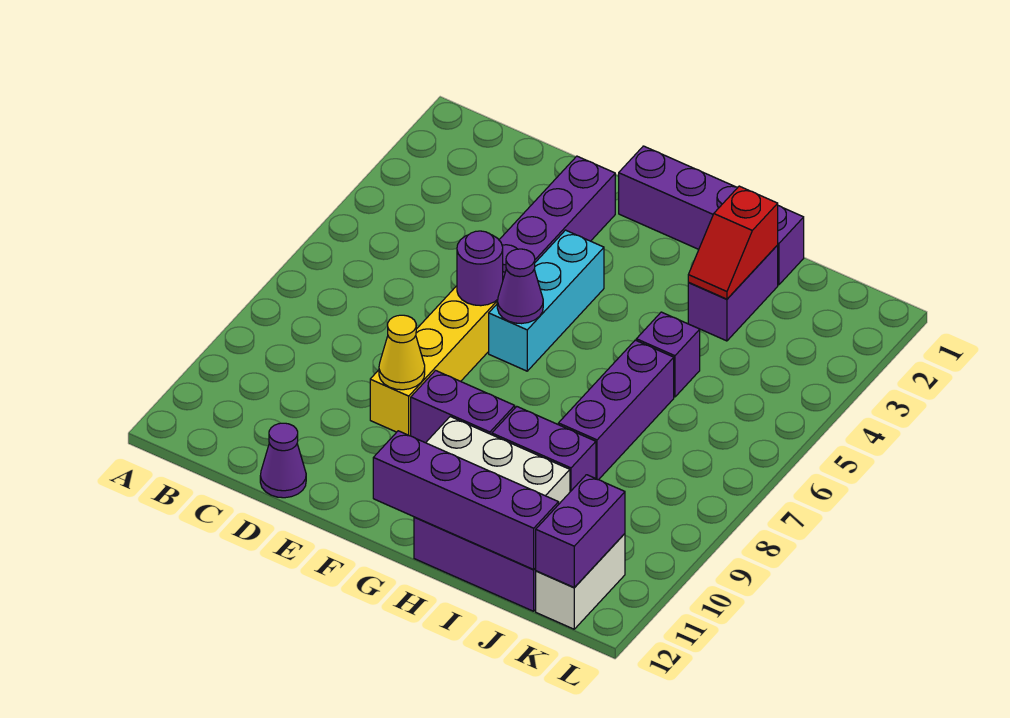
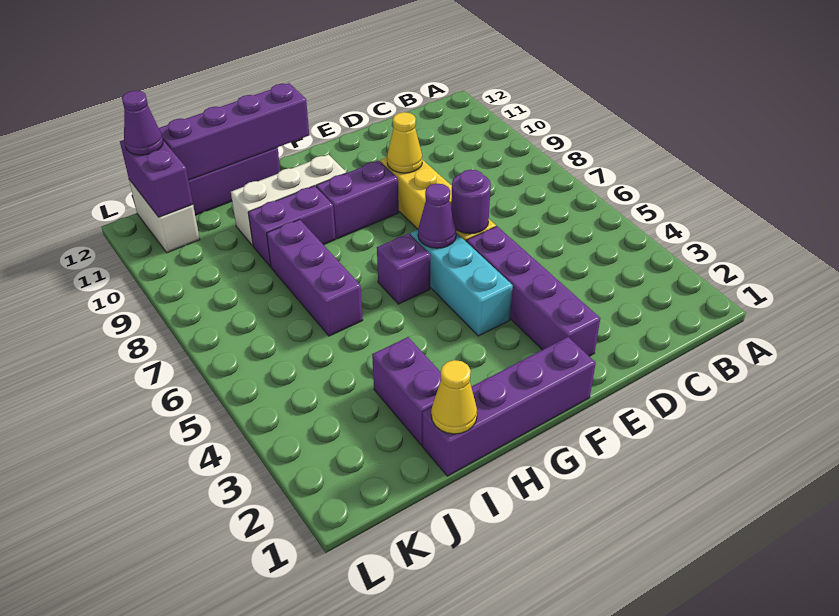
purple 1x1 cone [260,423,306,498] -> purple 1x1 cone moved to [122,91,163,155]
none -> yellow 1x1 cone [431,360,477,434]
red 1x2 slope [688,186,778,299] -> none
purple 1x1 brick [636,312,700,397] -> purple 1x1 brick moved to [377,234,430,304]

